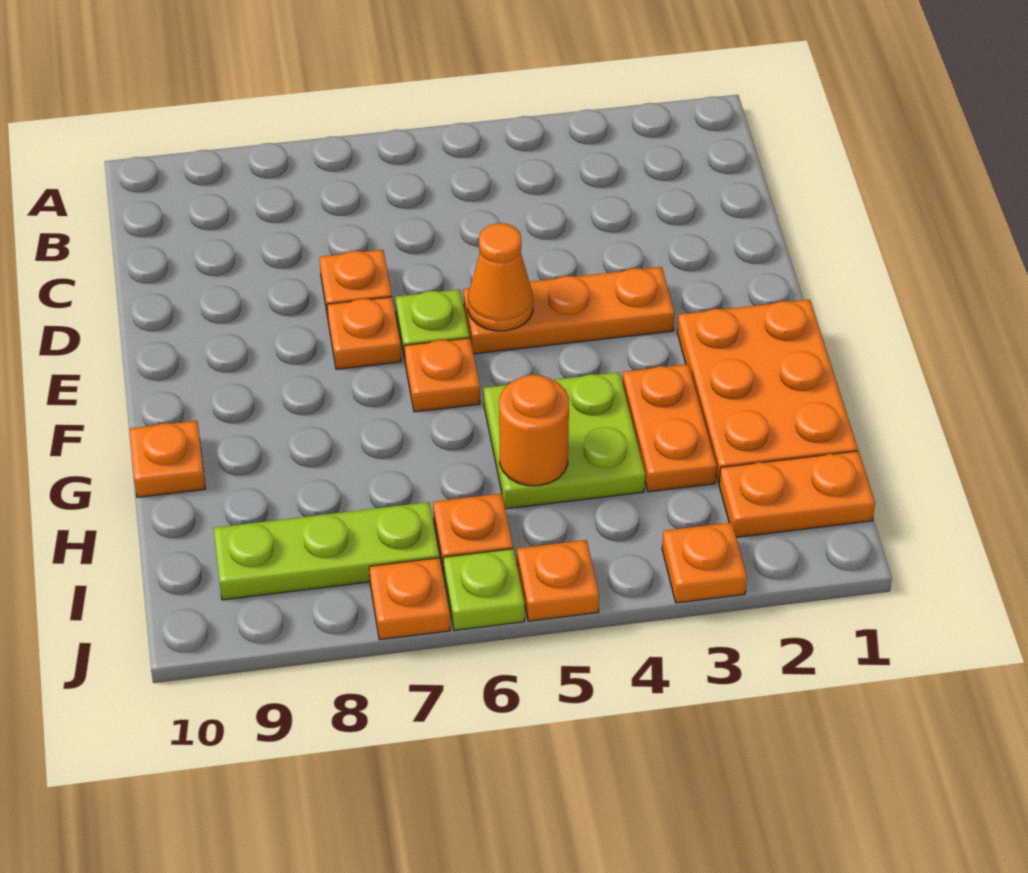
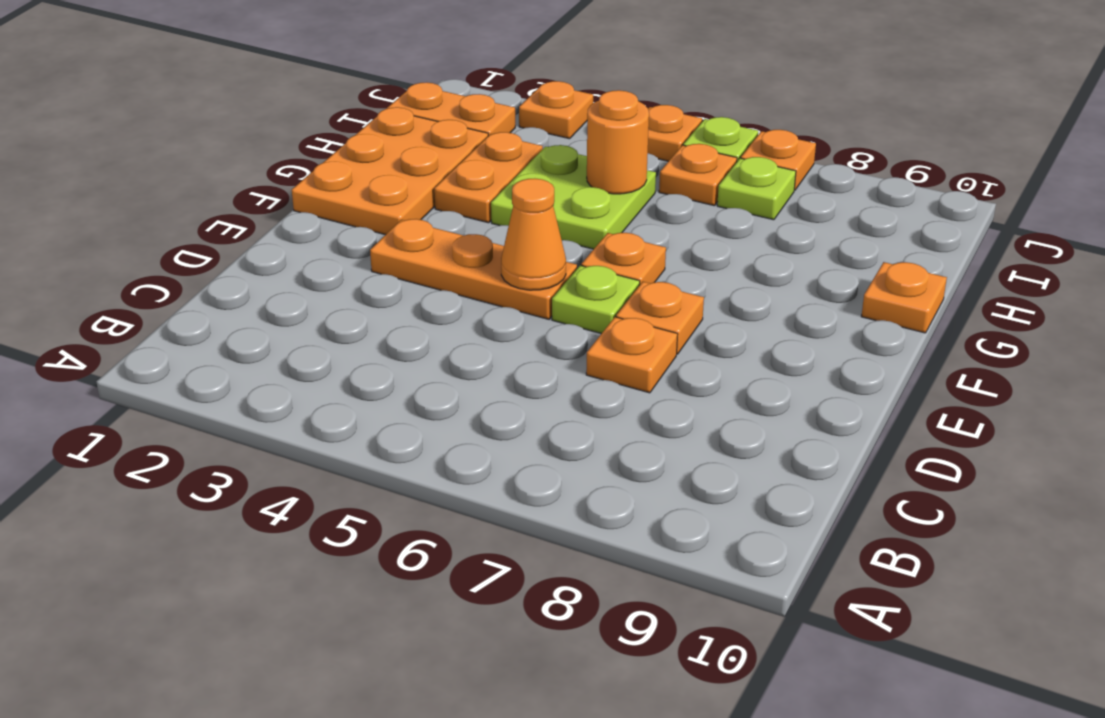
lime 1x3 plate [213,502,439,600] -> lime 1x1 plate [717,157,796,220]

